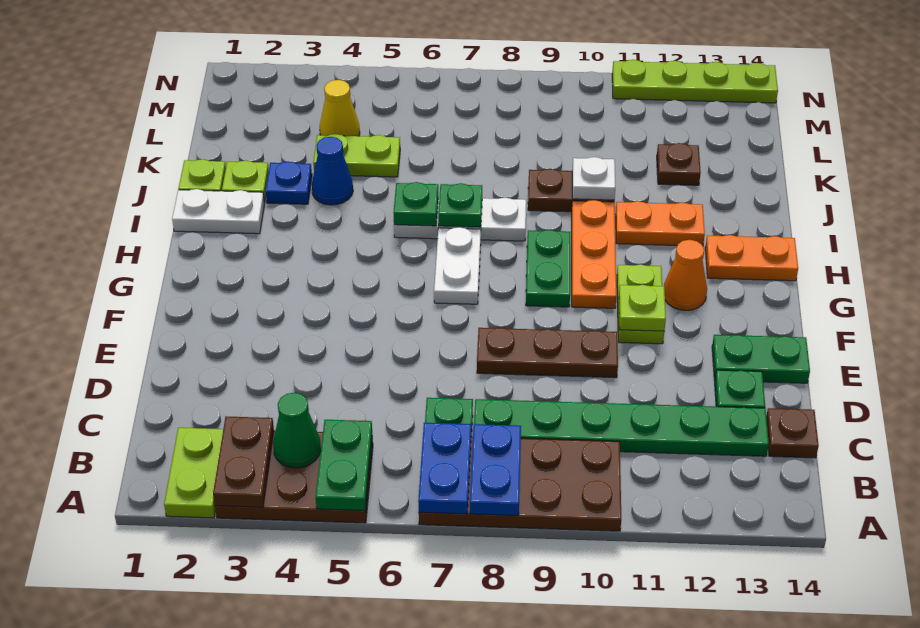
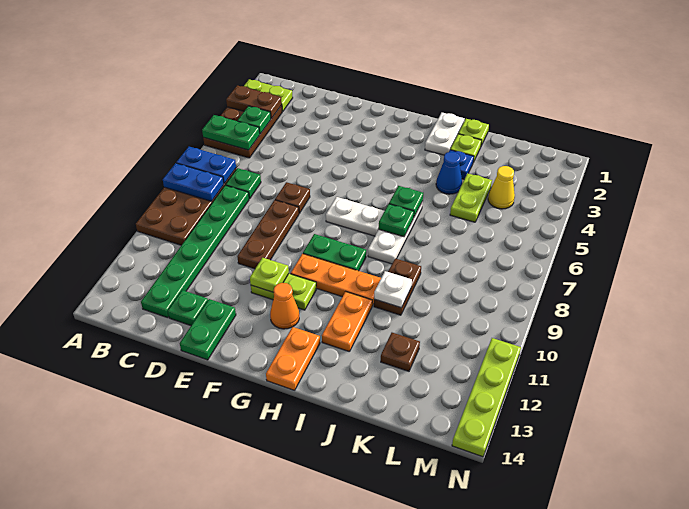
green 1x1 cone [273,393,321,468] -> green 1x1 plate [238,106,271,134]
brown 1x1 plate [766,408,819,458] -> brown 1x1 plate moved to [275,182,310,213]

